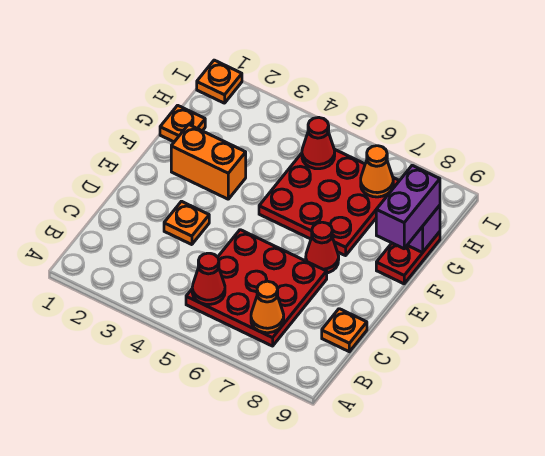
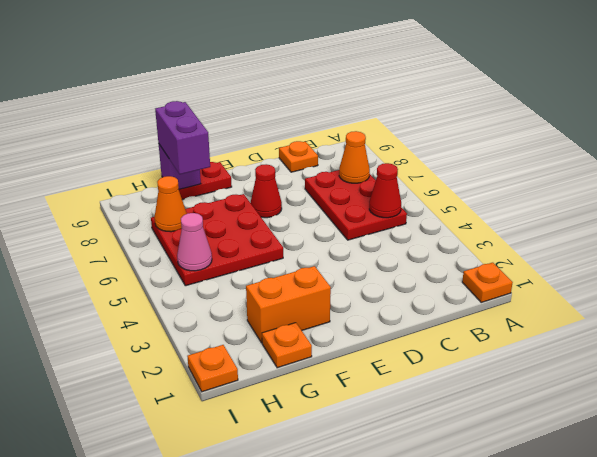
red 3x3 plate [186,230,327,346] -> red 2x3 plate [305,170,407,240]
orange 1x1 plate [164,201,209,245] -> orange 1x1 plate moved to [462,263,513,302]
orange 1x2 brick [171,124,246,199] -> orange 1x2 brick turned to [246,266,331,343]
purple 1x2 brick [376,165,440,249] -> purple 1x2 brick turned to [155,101,210,174]
red 1x1 cone [302,117,335,169] -> pink 1x1 cone [177,213,212,271]

